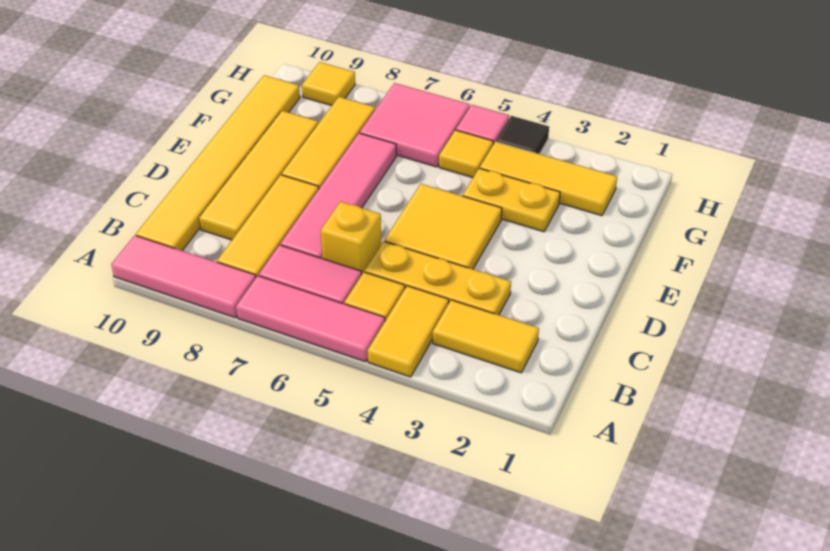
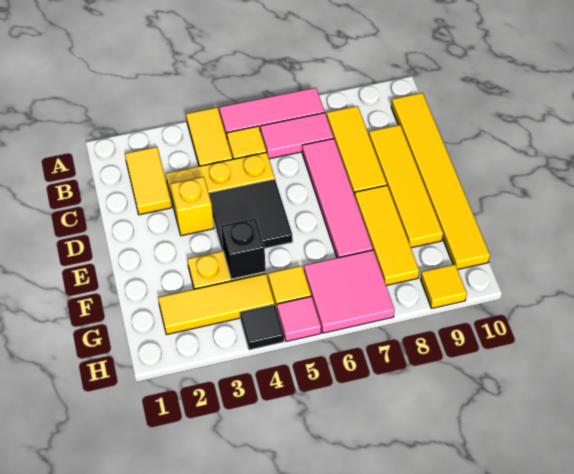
pink 1x3 tile [111,235,256,317] -> none
yellow 1x2 tile [433,300,539,373] -> yellow 1x2 tile turned to [125,147,172,215]
yellow 1x1 brick [321,201,381,274] -> yellow 1x1 brick moved to [170,177,214,236]
yellow 2x2 tile [384,184,502,269] -> black 2x2 tile [209,179,293,251]
none -> black 1x1 brick [221,218,266,279]

